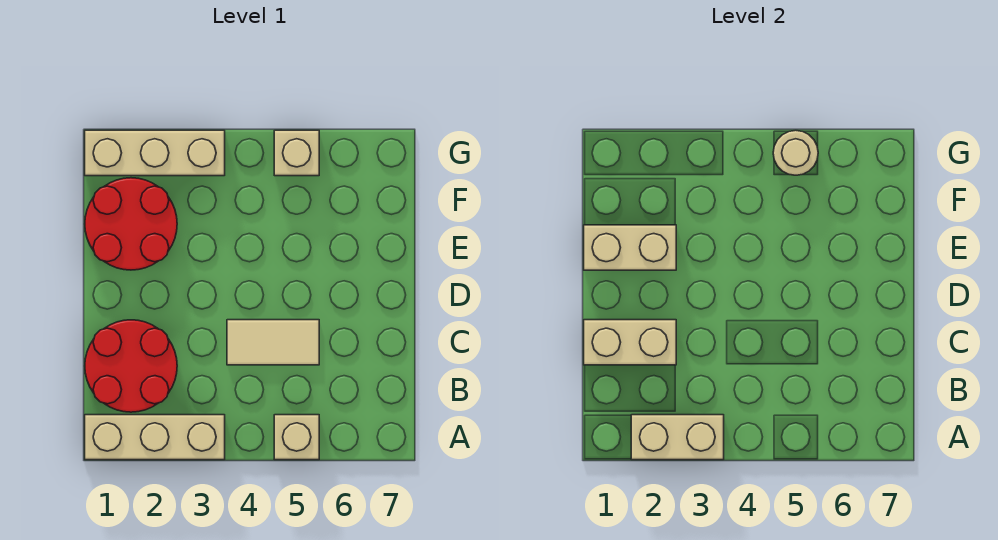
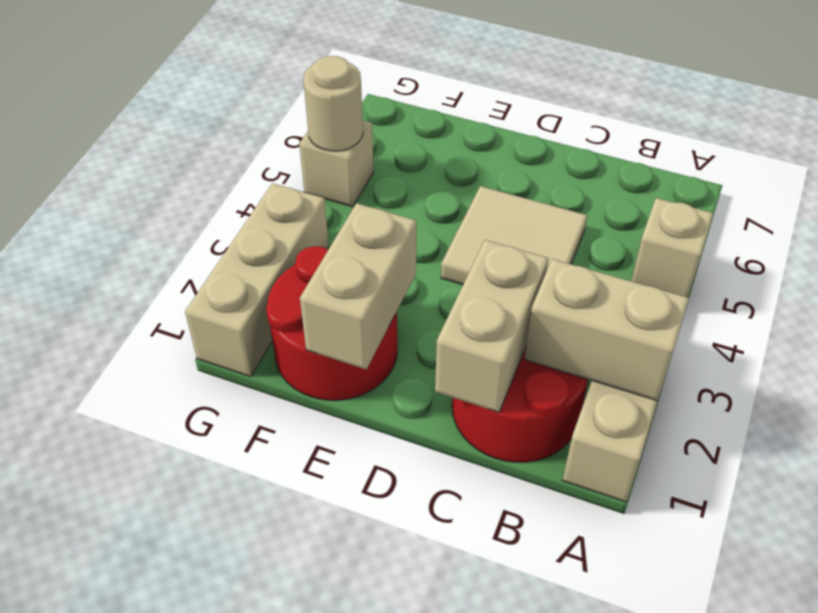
tan 1x2 brick [631,415,724,460] -> tan 1x2 brick turned to [525,259,689,401]
tan 1x2 tile [227,320,319,365] -> tan 2x2 tile [441,186,587,285]

